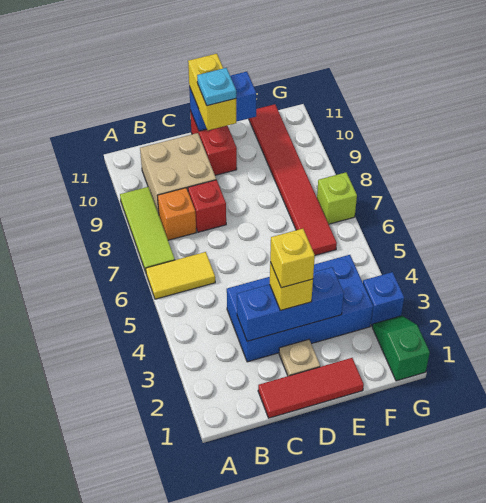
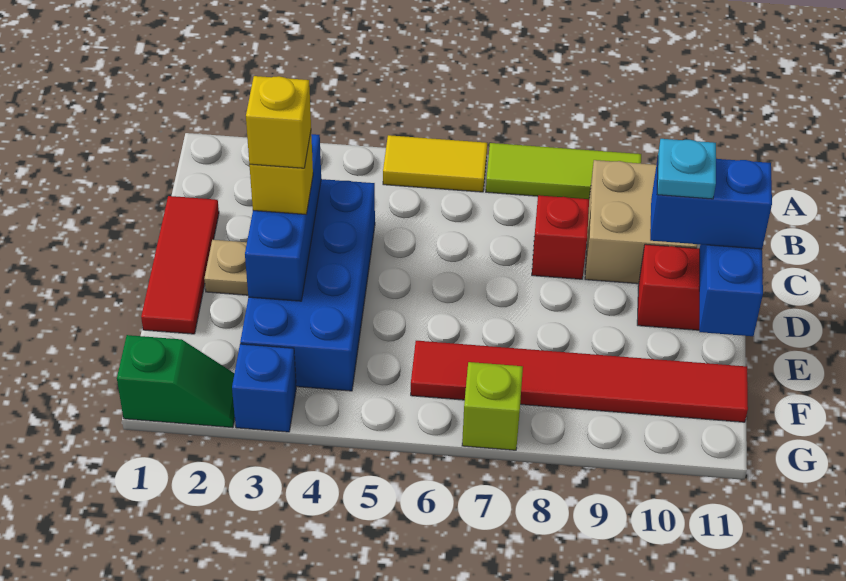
yellow 1x2 tile [146,252,215,299] -> yellow 1x2 tile turned to [383,135,487,192]
orange 1x1 brick [158,188,196,240] -> none
yellow 1x2 brick [188,54,236,130] -> blue 1x2 brick [650,158,772,249]

